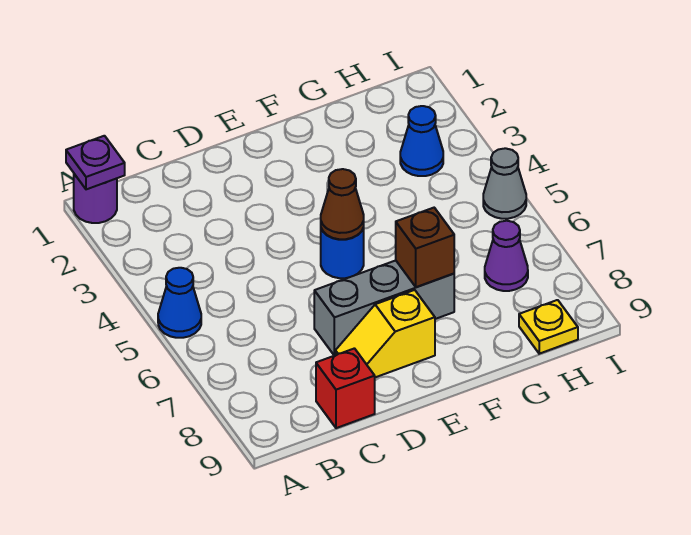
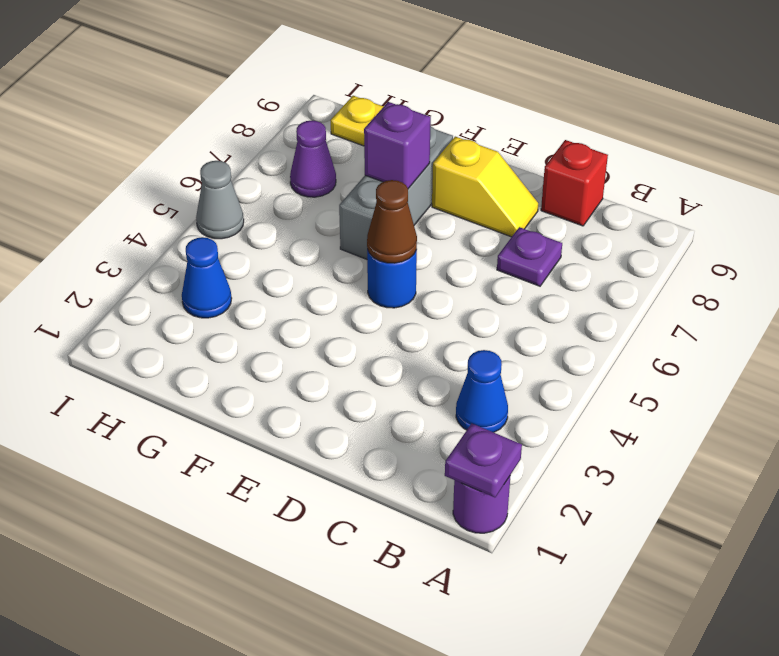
blue 1x1 cone [158,268,201,338] -> blue 1x1 cone moved to [456,350,508,432]
none -> purple 1x1 plate [497,227,562,286]
grey 1x3 brick [314,260,454,356] -> grey 1x3 brick turned to [339,126,453,259]
brown 1x1 brick [396,208,454,287] -> purple 1x1 brick [364,102,431,188]

